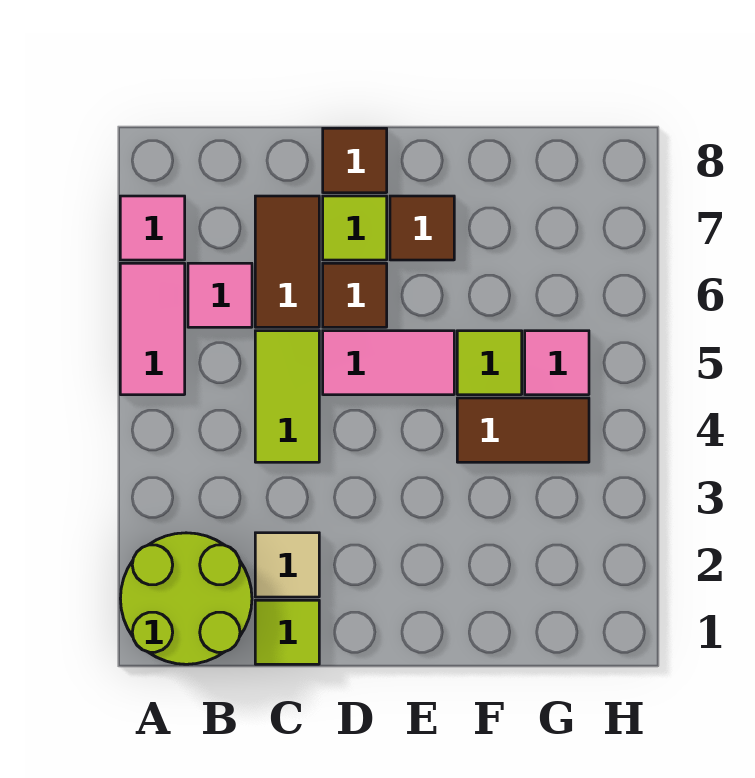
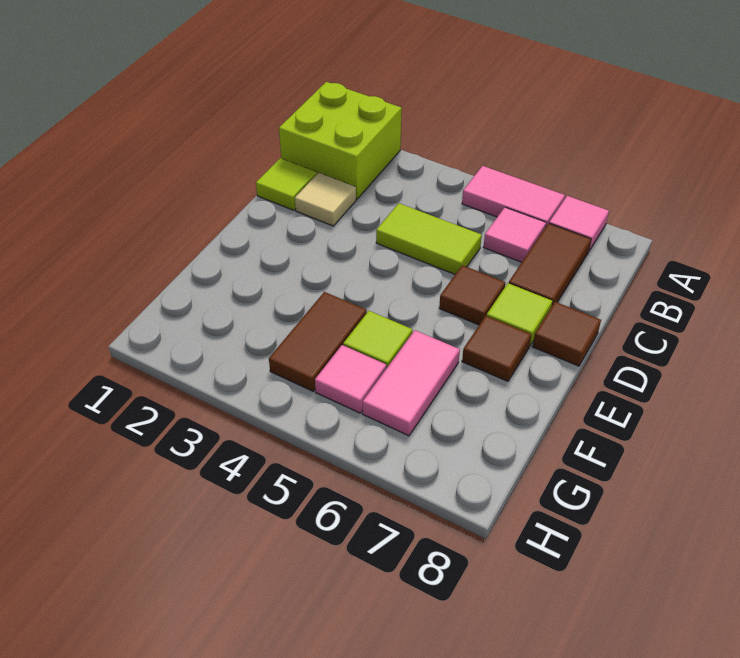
lime 2x2 round brick [120,533,252,664] -> lime 2x2 brick [279,82,402,199]
brown 1x2 tile [255,196,319,327] -> brown 1x2 tile turned to [509,223,591,307]
pink 1x2 tile [323,331,454,395] -> pink 1x2 tile moved to [363,330,460,436]

